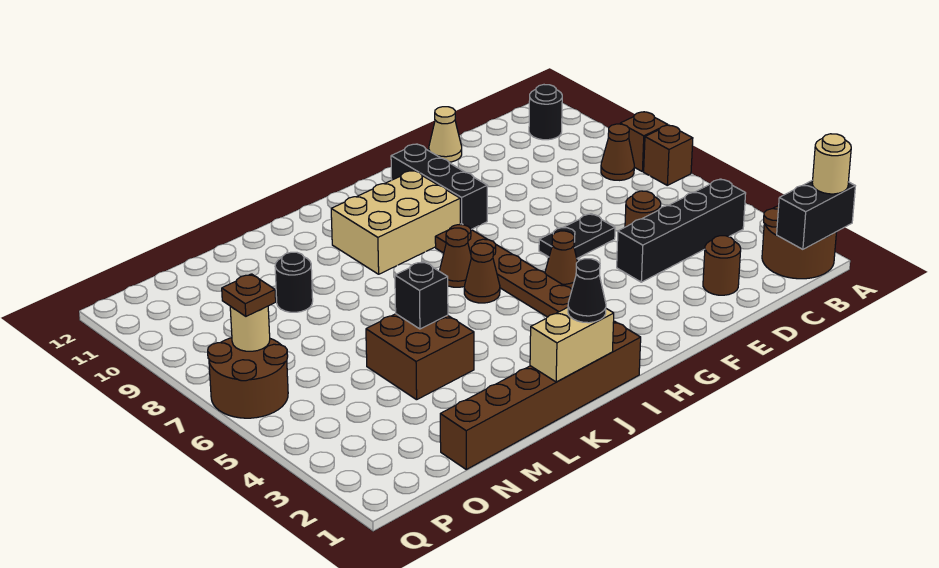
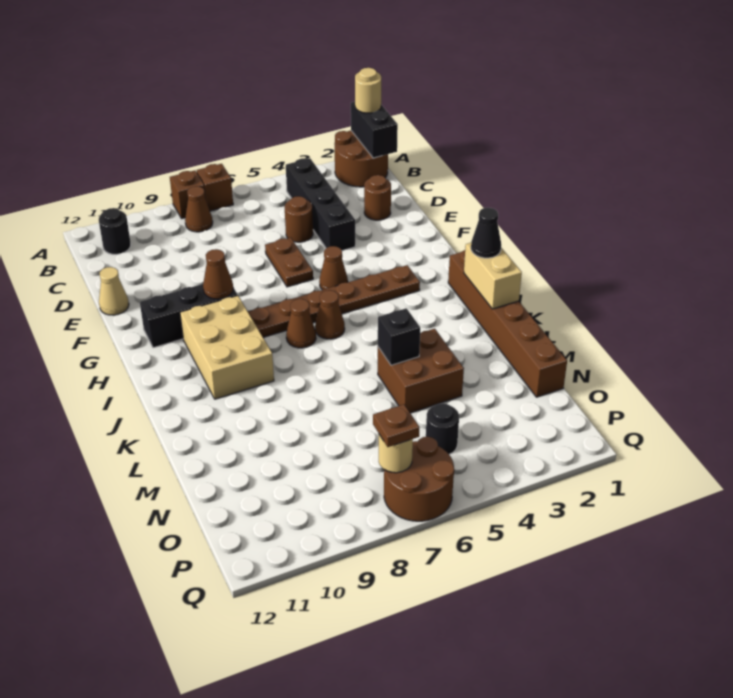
black 1x2 plate [539,214,615,258] -> brown 1x2 plate [265,238,313,287]
none -> brown 1x1 cone [203,249,233,299]
black 1x1 round brick [275,252,313,312] -> black 1x1 round brick moved to [426,403,459,454]

